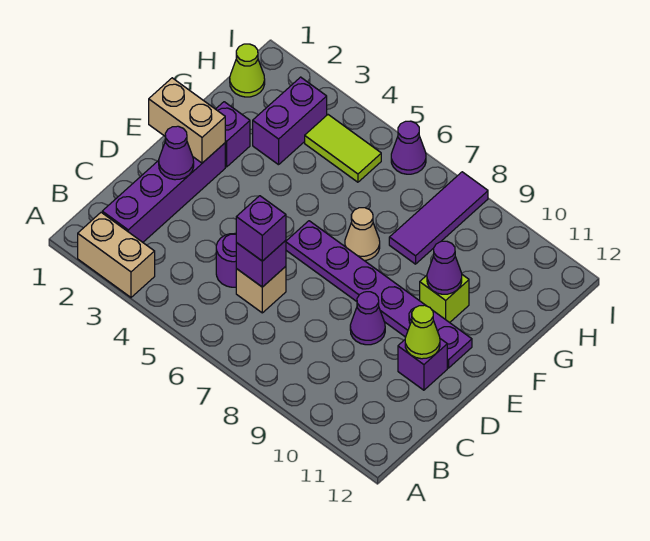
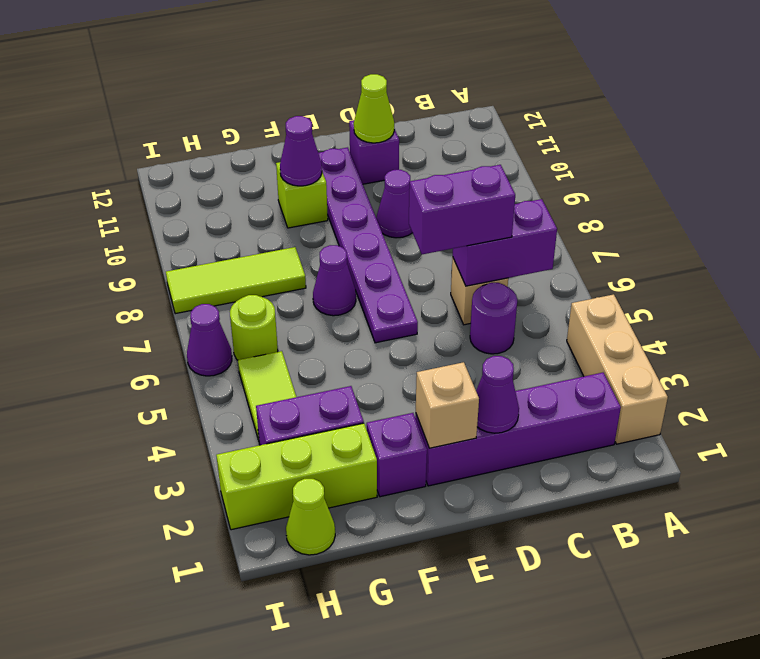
tan 1x2 brick [78,212,155,297] -> tan 1x3 brick [567,294,668,444]
purple 1x1 brick [236,240,286,287] -> purple 1x2 brick [453,199,557,286]
purple 1x1 brick [236,196,286,261] -> purple 1x2 brick [409,165,515,254]
tan 1x2 brick [149,78,225,163] -> tan 1x1 brick [416,362,479,448]
tan 1x1 cone [345,208,380,261] -> purple 1x1 cone [313,245,356,316]
none -> lime 1x3 brick [216,423,377,530]
purple 1x3 tile [389,172,488,264] -> lime 1x3 tile [166,247,306,314]
none -> lime 1x1 round brick [230,295,278,360]

